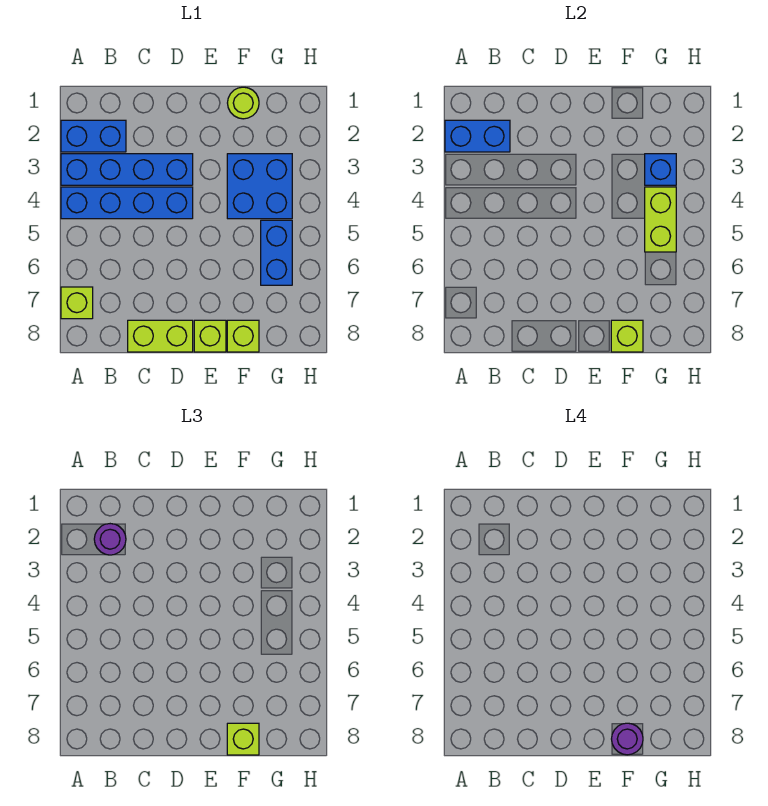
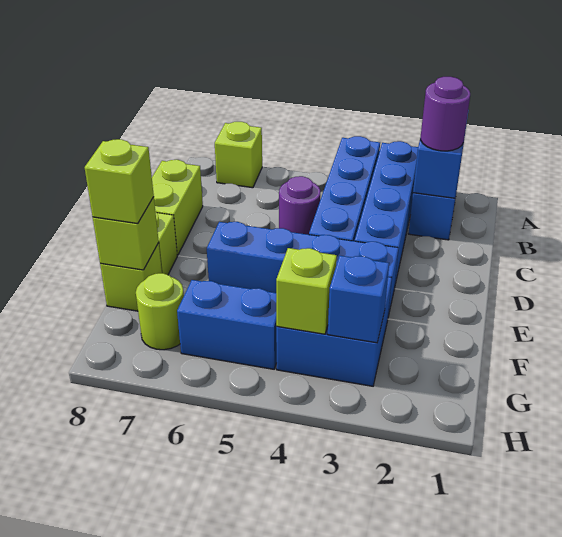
none -> blue 1x4 brick [207,222,399,316]
lime 1x1 round brick [228,87,259,119] -> lime 1x1 round brick moved to [136,273,184,350]
purple 1x1 round brick [612,723,643,755] -> purple 1x1 round brick moved to [279,176,321,235]
lime 1x2 brick [645,187,676,252] -> lime 1x1 brick [276,248,337,334]

